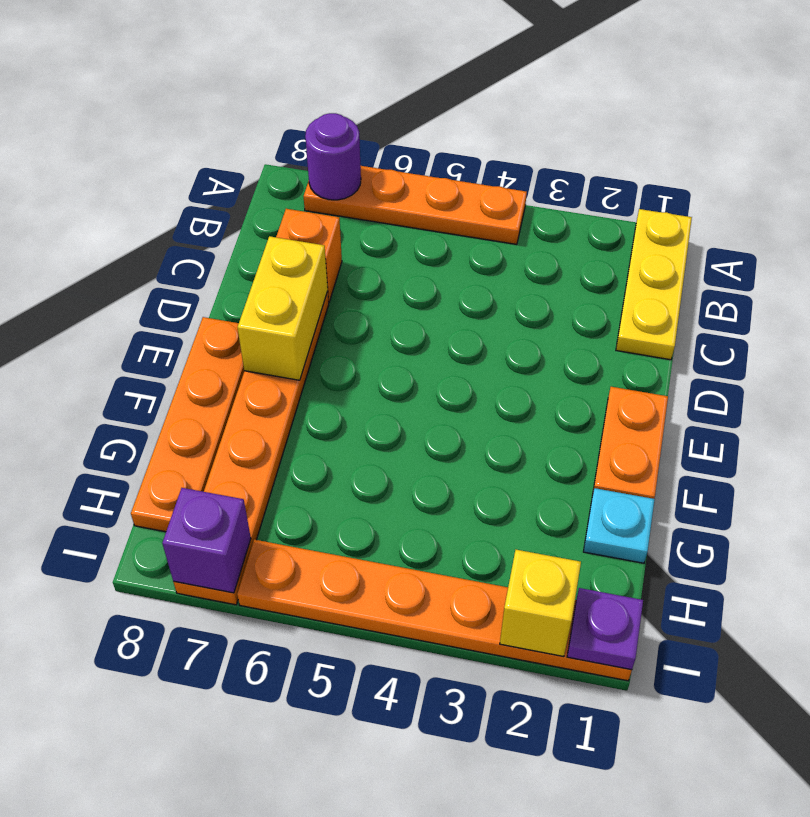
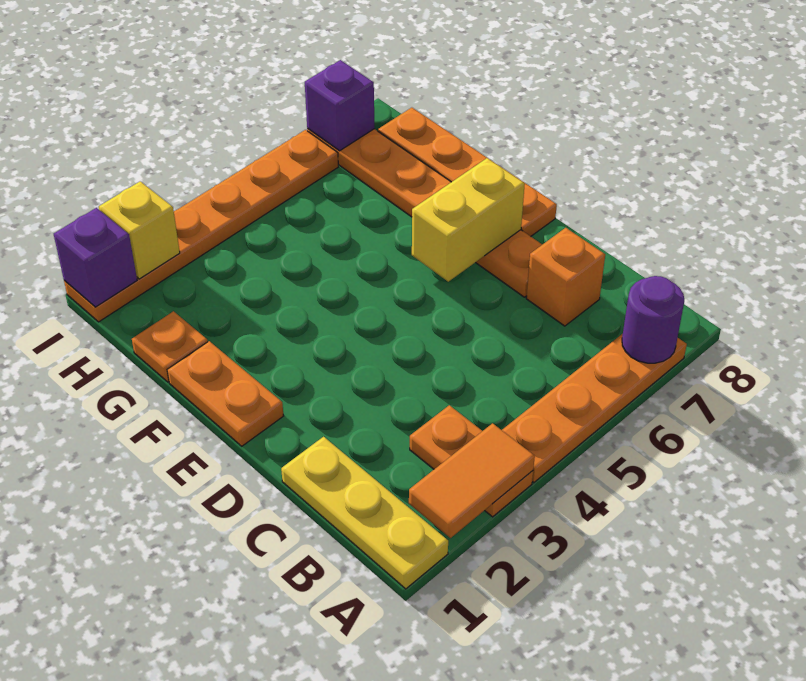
none -> orange 1x2 tile [409,423,535,538]
none -> orange 1x2 plate [410,405,533,517]
yellow 1x2 brick [238,236,328,380] -> yellow 1x2 brick turned to [412,158,525,282]
cyan 1x1 plate [583,488,655,563] -> orange 1x1 plate [132,311,208,382]
purple 1x1 plate [567,588,643,670] -> purple 1x1 brick [54,208,137,307]

